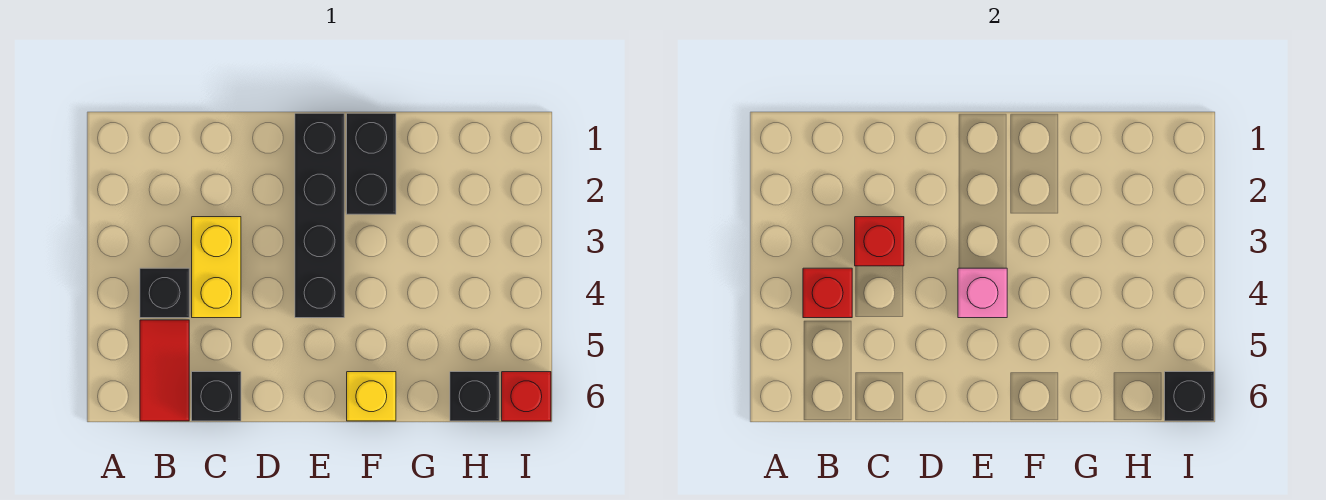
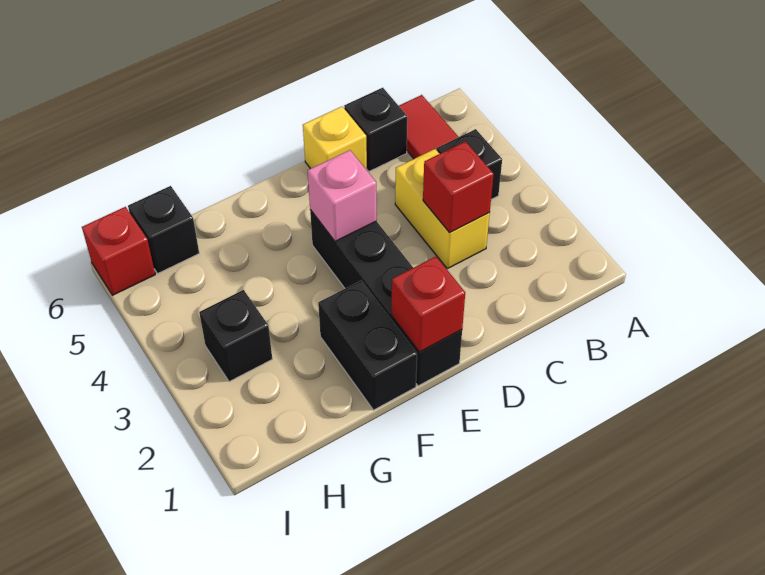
red 1x1 brick [803,268,852,318] -> red 1x1 brick moved to [392,256,465,352]
yellow 1x1 brick [347,372,396,421] -> yellow 1x1 brick moved to [303,107,367,170]
black 1x1 brick [1165,372,1214,421] -> black 1x1 brick moved to [199,290,272,382]

